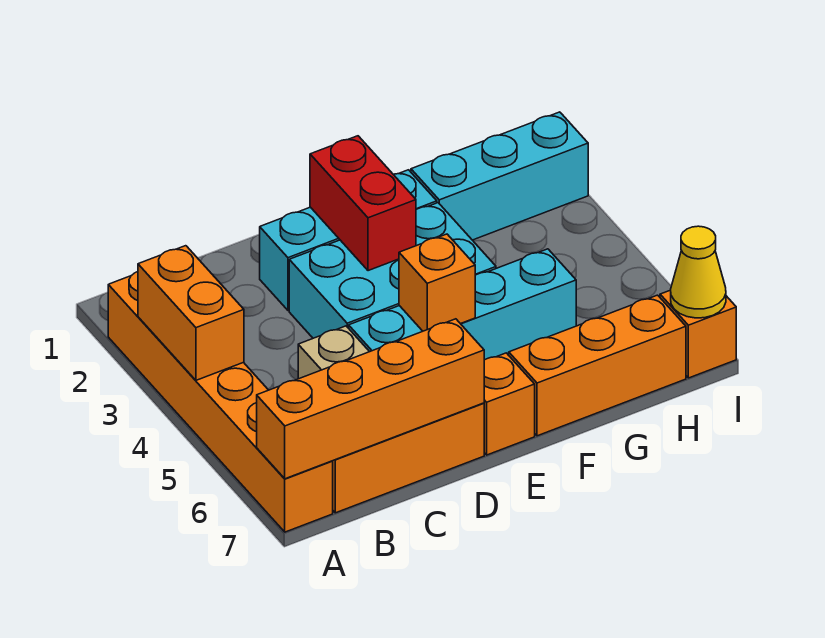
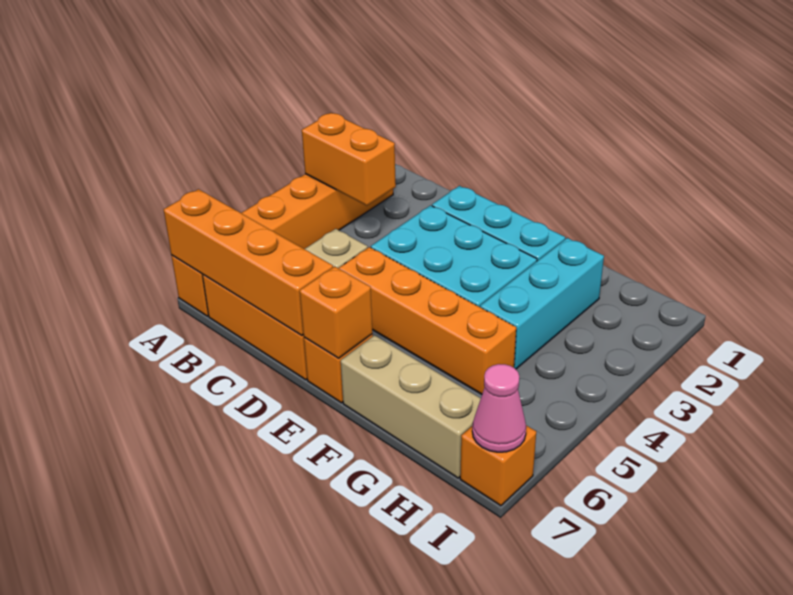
orange 1x2 brick [138,246,244,380] -> orange 1x2 brick turned to [302,113,396,206]
cyan 1x4 brick [349,249,576,360] -> orange 1x4 brick [339,247,516,394]
red 1x2 brick [310,136,416,271] -> none
orange 1x1 brick [399,234,475,331] -> orange 1x1 brick moved to [300,266,373,358]
orange 1x3 brick [509,295,686,436] -> tan 1x3 brick [341,335,481,478]
cyan 1x3 brick [411,112,588,240] -> cyan 1x3 brick turned to [480,238,604,369]
yellow 1x1 cone [671,226,726,318] -> pink 1x1 cone [472,364,526,452]

